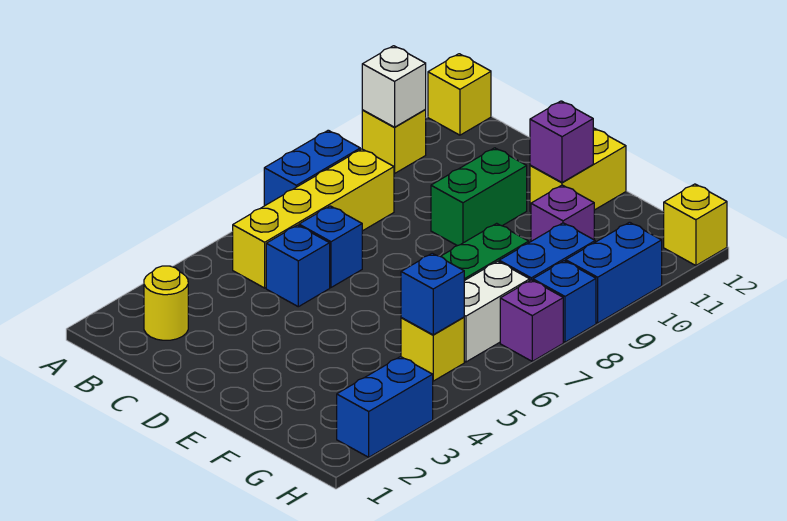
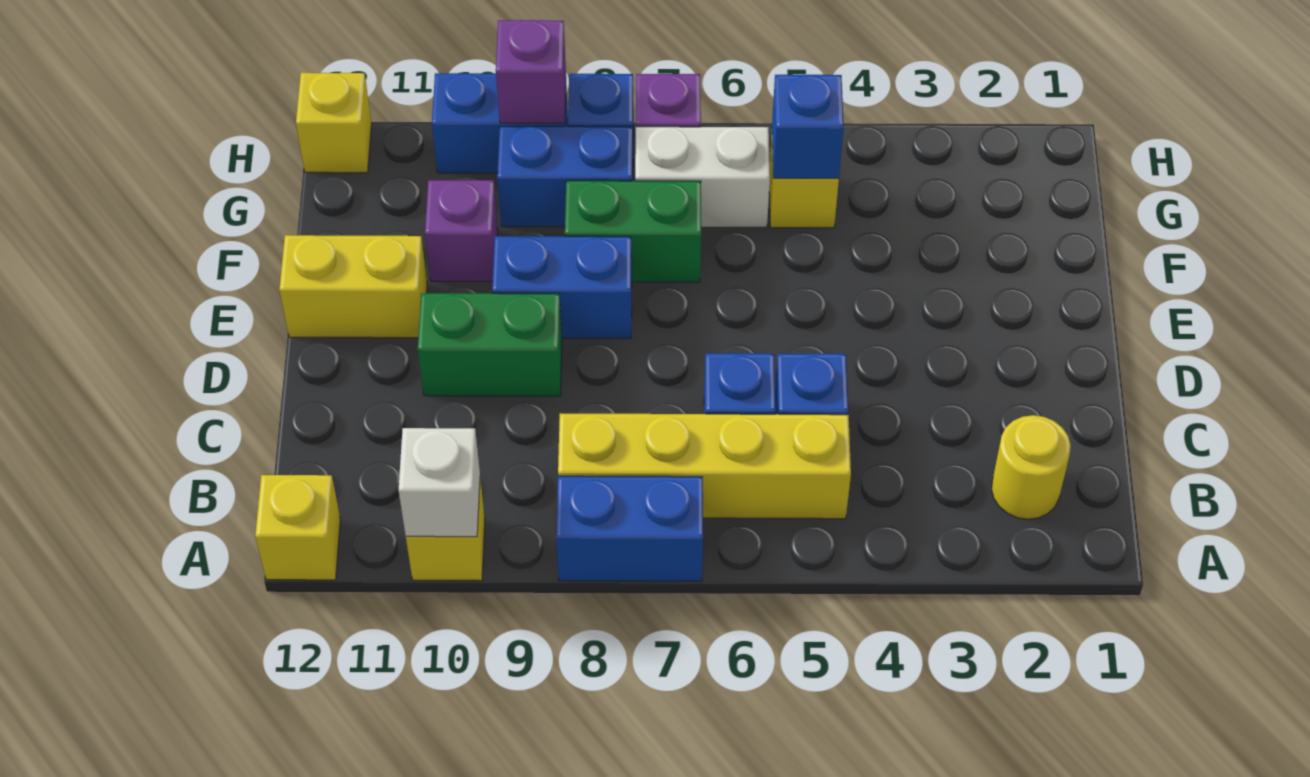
purple 1x1 brick [530,101,593,182] -> purple 1x1 brick moved to [496,20,566,123]
blue 1x2 brick [337,357,433,457] -> blue 1x2 brick moved to [492,236,632,338]

